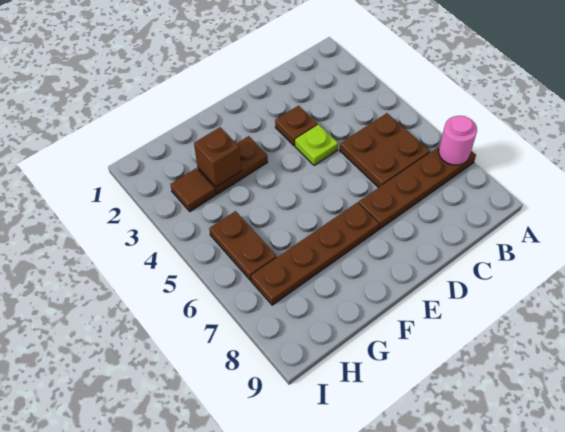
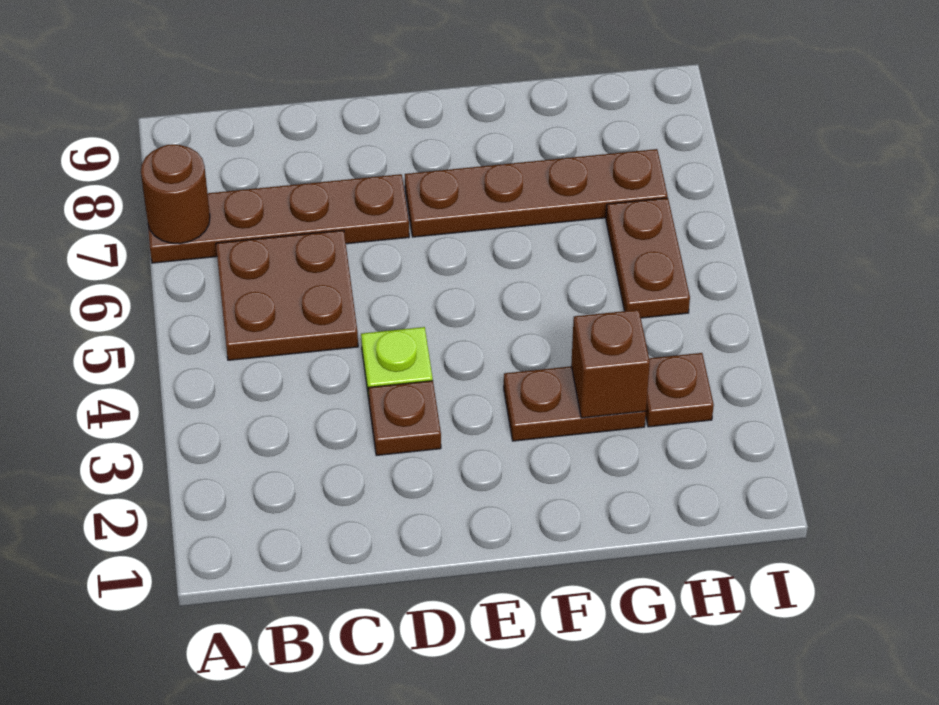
pink 1x1 round brick [439,116,477,165] -> brown 1x1 round brick [141,144,210,244]
brown 1x1 tile [170,168,215,211] -> brown 1x1 plate [646,353,714,427]

